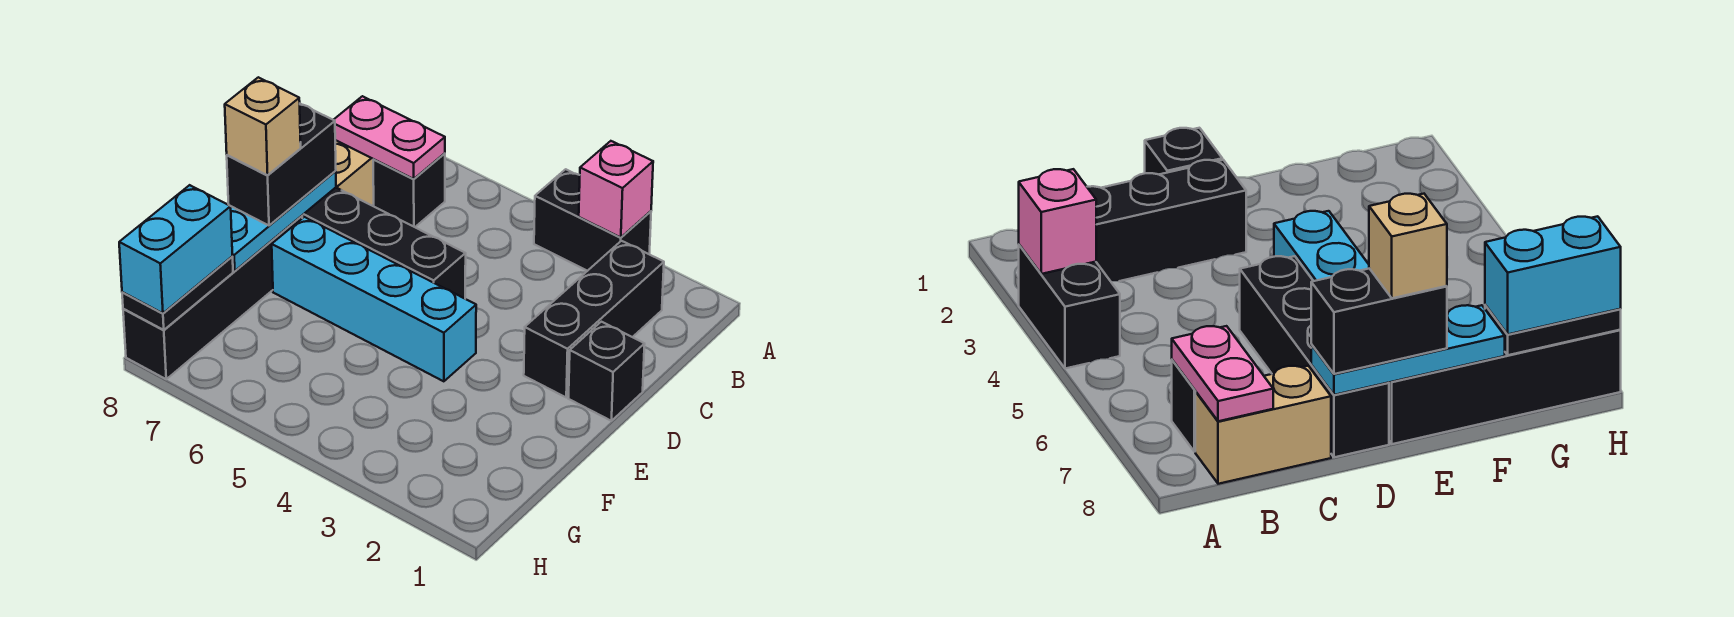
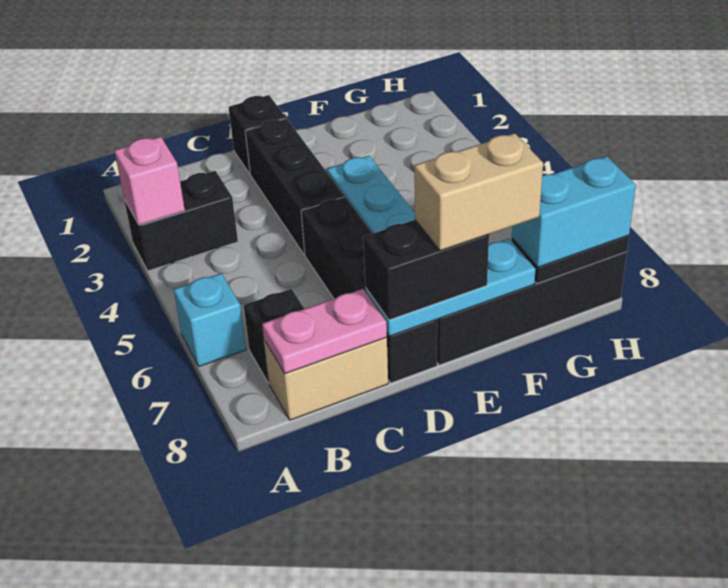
black 1x2 brick [534,169,651,271] -> black 1x2 brick turned to [124,171,238,271]
none -> cyan 1x1 brick [174,273,246,366]
black 1x3 brick [524,241,664,397] -> black 1x3 brick turned to [245,119,344,255]
pink 1x2 plate [334,96,445,179] -> pink 1x2 plate turned to [262,289,387,374]
tan 1x1 brick [225,77,301,175] -> tan 1x2 brick [414,133,543,251]

